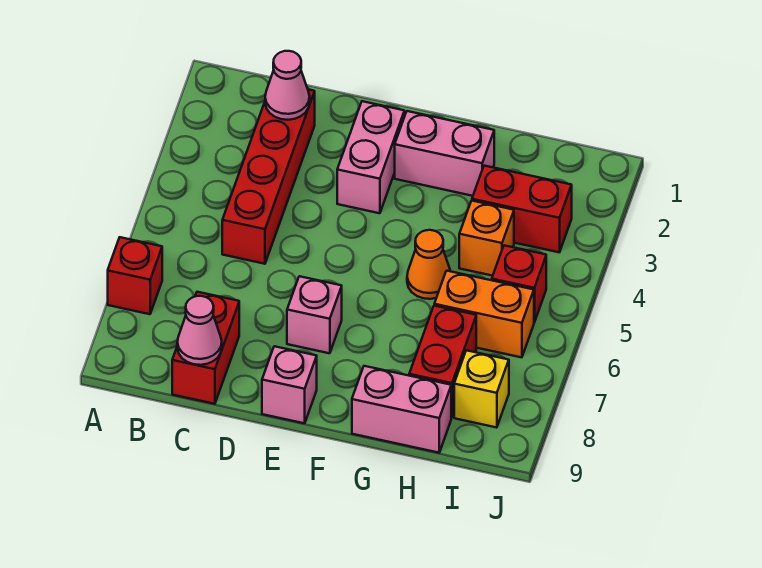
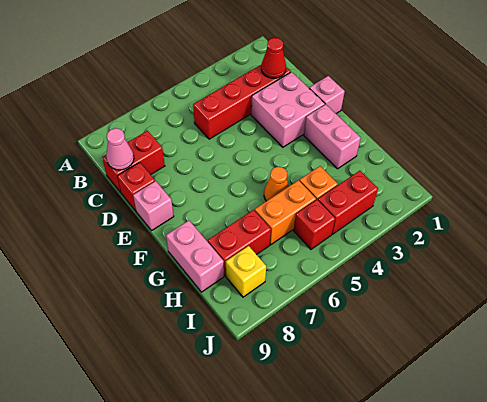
red 1x1 brick [108,237,162,314] -> red 1x1 brick moved to [117,162,155,211]
pink 1x1 cone [265,51,310,120] -> red 1x1 cone [261,38,286,78]
pink 1x2 brick [337,101,404,213] -> pink 2x2 brick [251,72,325,147]
pink 1x1 brick [287,276,342,353] -> pink 1x1 brick moved to [309,76,345,114]
red 1x2 brick [472,166,572,252] -> red 1x2 brick turned to [318,171,378,234]
orange 1x2 brick [434,271,534,357] -> orange 1x2 brick turned to [255,180,316,245]

